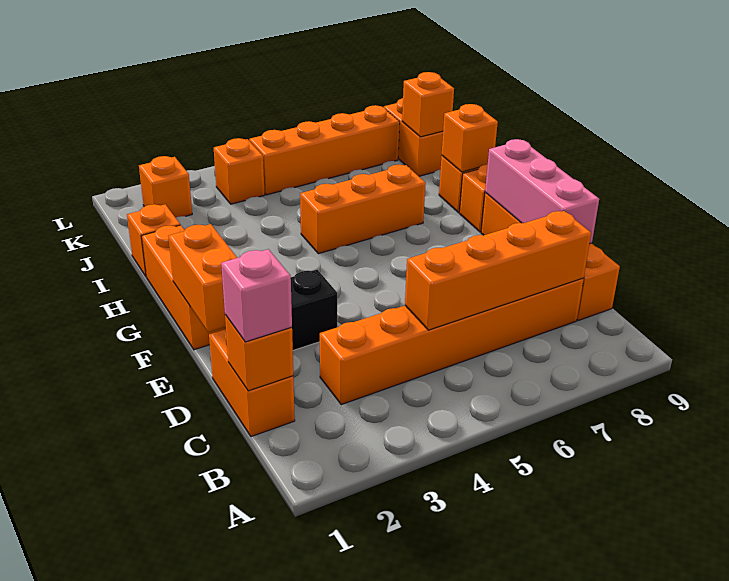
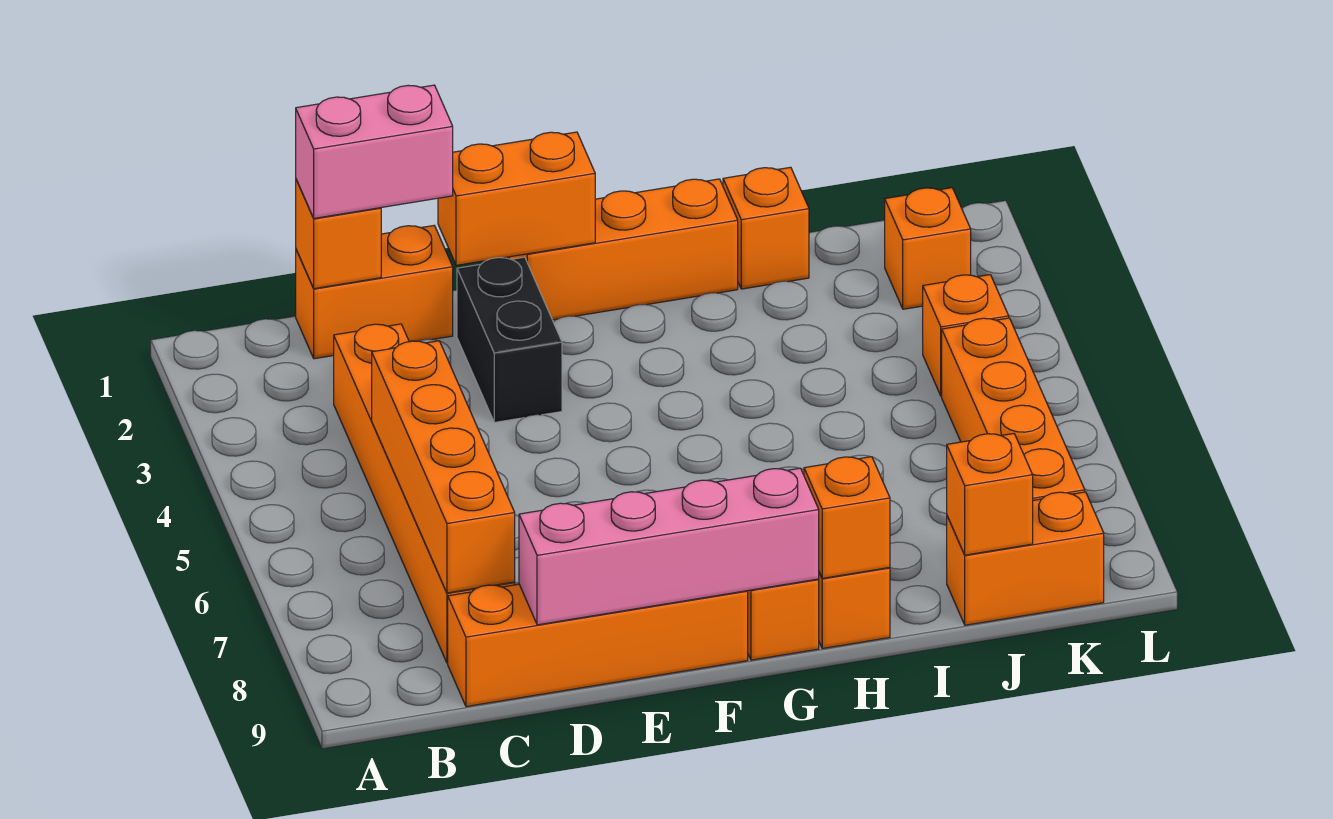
pink 1x1 brick [221,249,292,342] -> pink 1x2 brick [296,85,453,218]
pink 1x3 brick [485,139,599,244] -> pink 1x4 brick [519,468,819,625]
orange 1x3 brick [300,164,426,254] -> none

